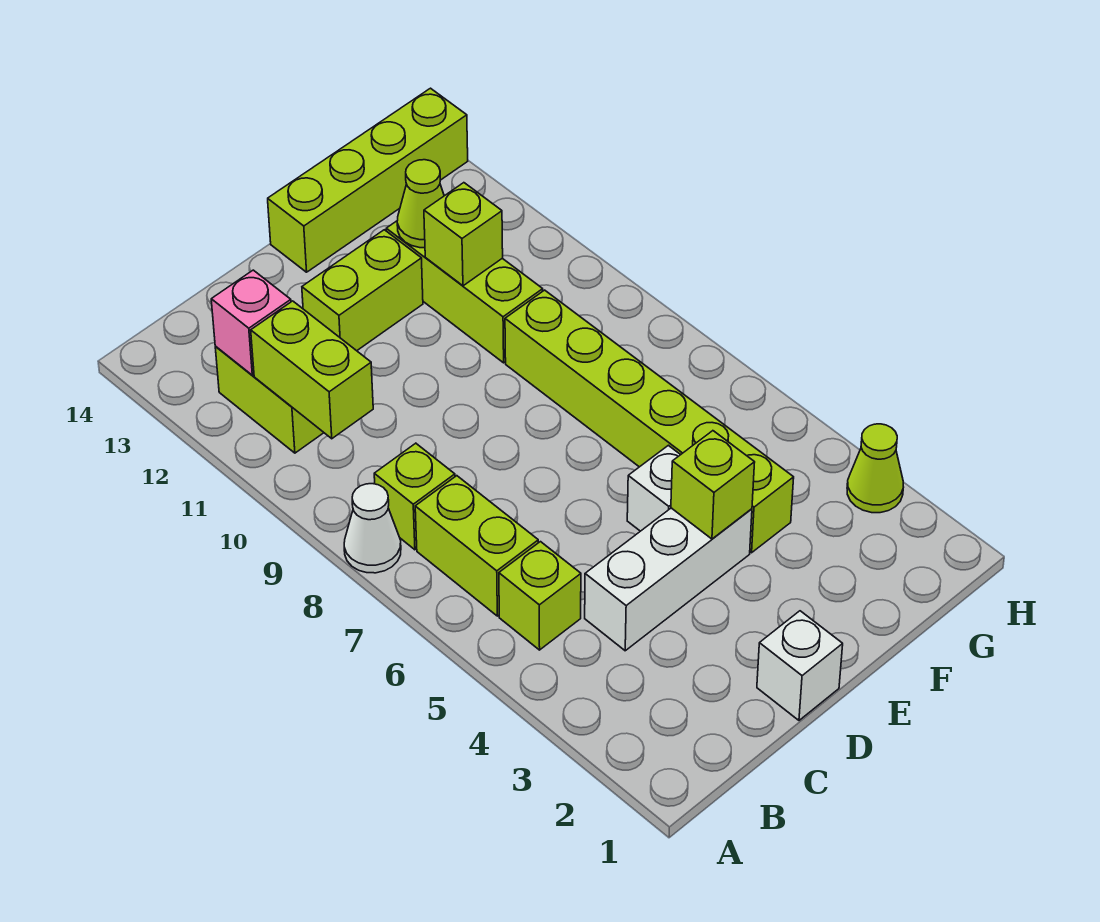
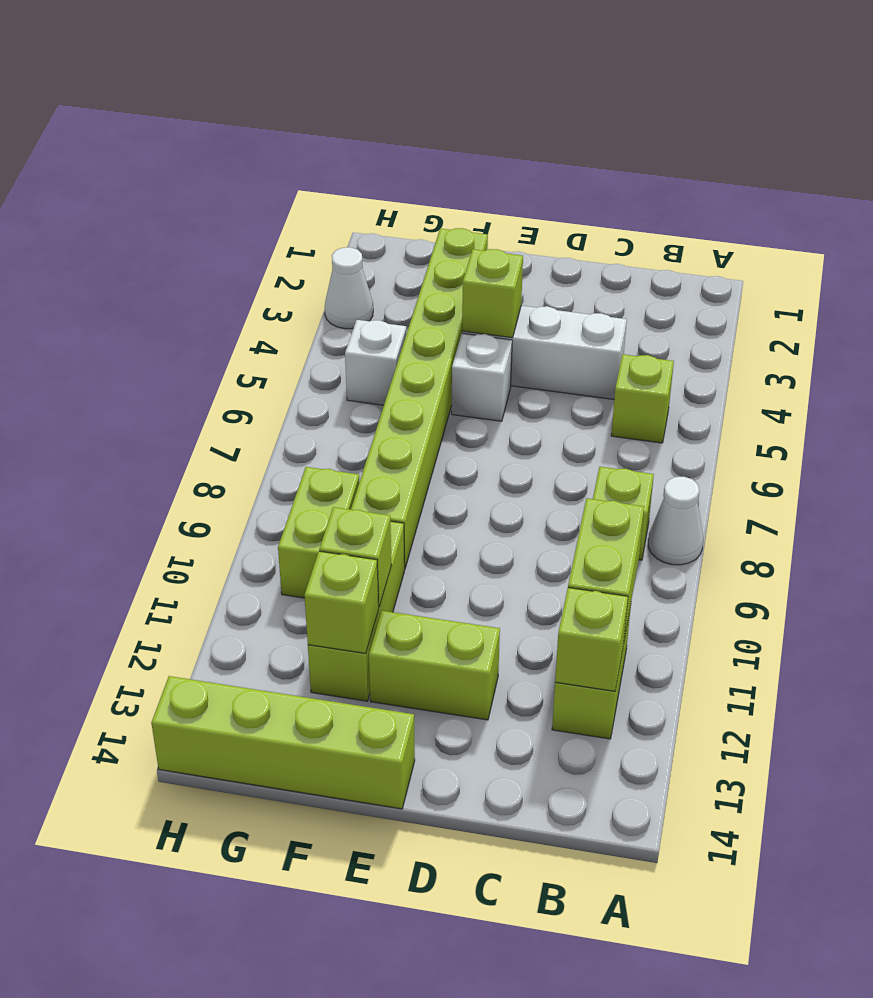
lime 1x2 brick [415,476,538,616] -> lime 1x2 brick moved to [278,467,359,598]
pink 1x1 brick [211,270,291,375] -> lime 1x1 brick [555,588,628,691]
white 1x1 brick [757,611,843,720] -> white 1x1 brick moved to [345,320,406,405]
lime 1x6 brick [505,290,794,553] -> lime 1x8 brick [351,228,488,568]
lime 1x1 cone [397,160,444,248] -> lime 1x1 brick [304,551,379,653]
lime 1x1 cone [847,424,903,513] -> white 1x1 cone [325,247,373,329]

